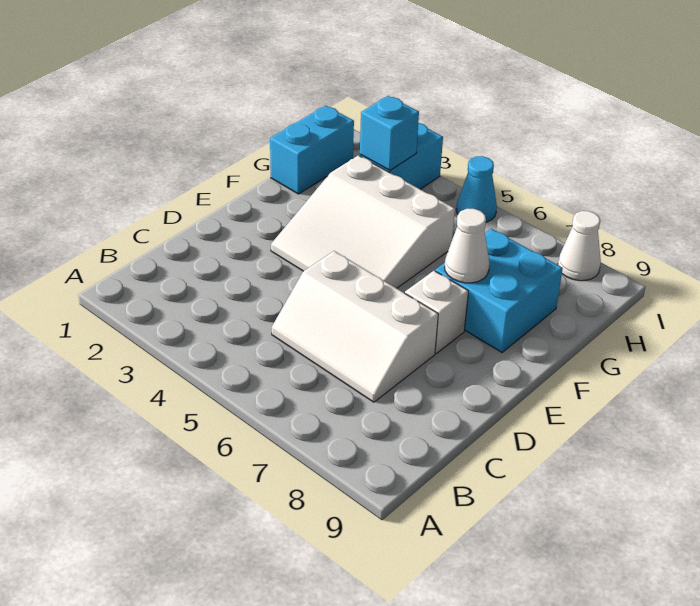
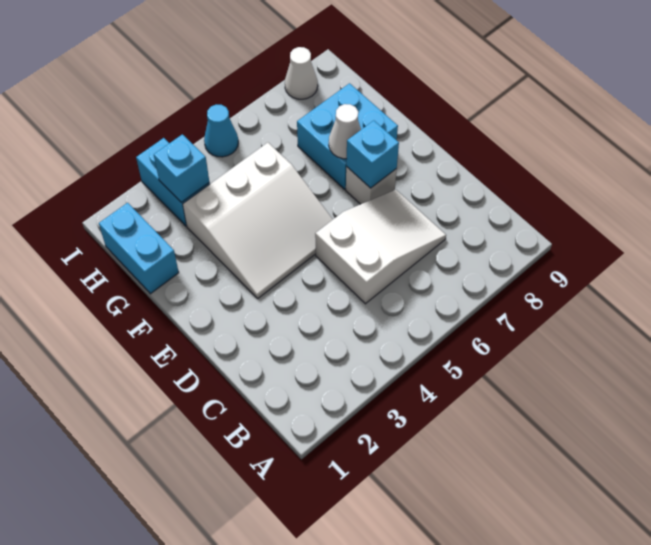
white 2x3 slope [272,251,438,402] -> white 2x3 slope turned to [315,190,446,304]
none -> cyan 1x1 brick [346,121,399,188]

